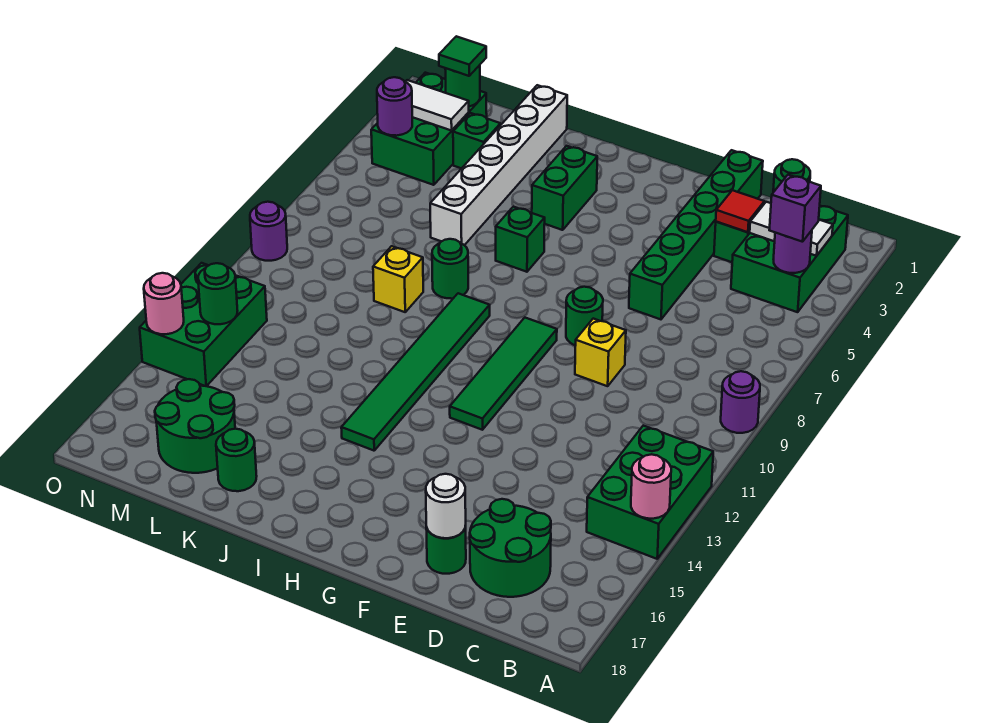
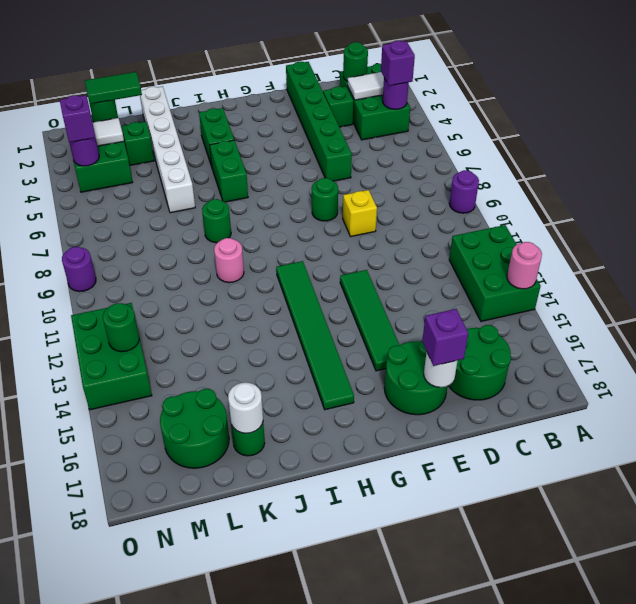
red 1x1 tile [716,190,764,232] -> none
green 1x1 round brick [426,526,466,574] -> green 2x2 round brick [384,341,448,415]
none -> purple 1x1 brick [422,309,468,366]
green 1x4 tile [450,318,557,430] -> green 1x4 tile moved to [340,270,399,371]
green 1x1 brick [496,207,545,272] -> green 1x2 brick [210,140,248,202]
green 1x6 tile [341,293,490,451] -> green 1x6 tile moved to [276,261,354,410]
yellow 1x1 brick [373,246,423,312] -> none
none -> white 1x1 round brick [228,382,263,433]
green 1x1 tile [439,36,486,76] -> green 1x2 tile [85,72,142,104]
none -> purple 1x1 brick [60,95,96,142]
pink 1x1 round brick [144,273,184,334] -> pink 1x1 round brick moved to [214,238,244,283]

